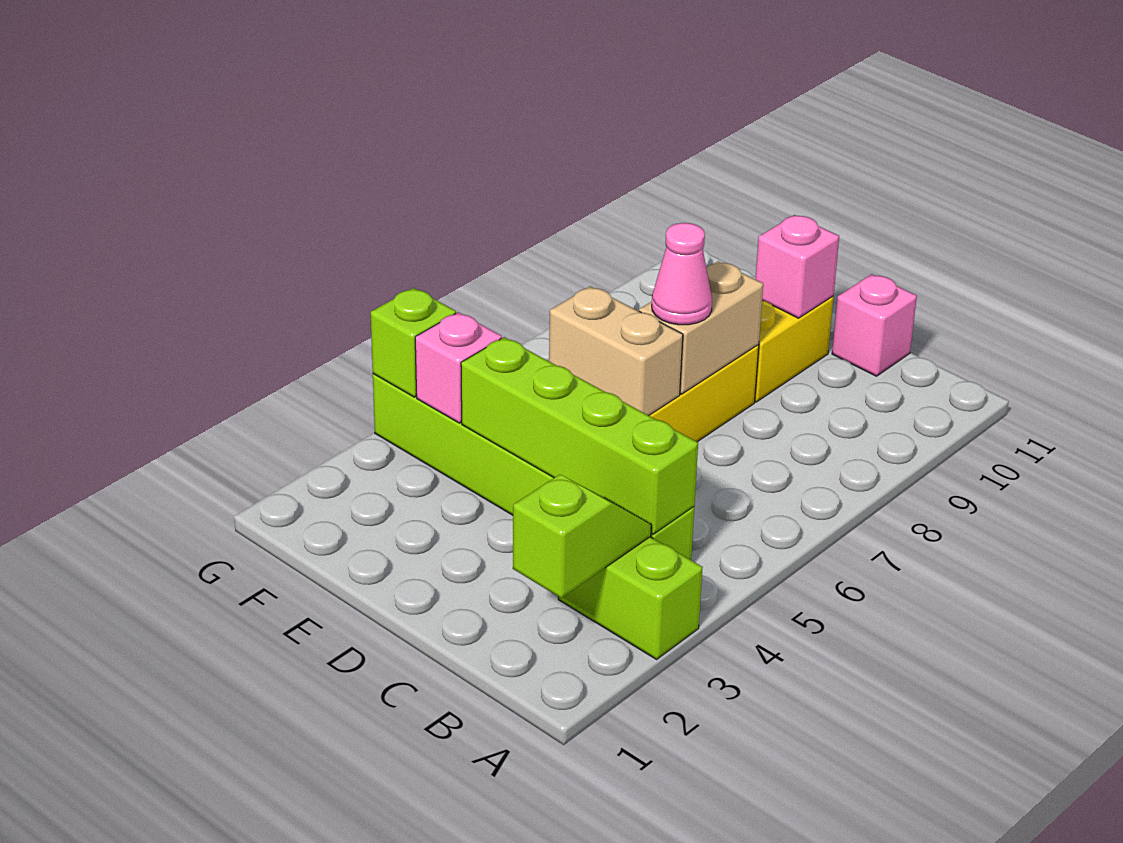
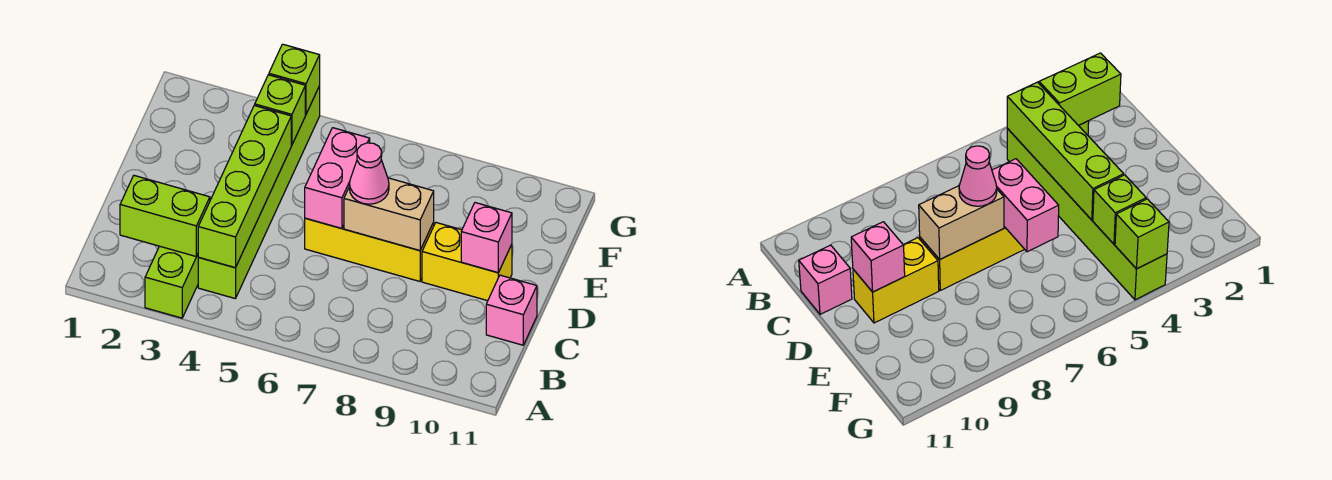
lime 1x2 slope [513,474,651,598] -> lime 1x2 brick [120,176,210,256]
tan 1x2 brick [549,286,683,415] -> pink 1x2 brick [305,128,370,228]
pink 1x1 brick [415,312,502,423] -> lime 1x1 brick [255,75,305,145]

